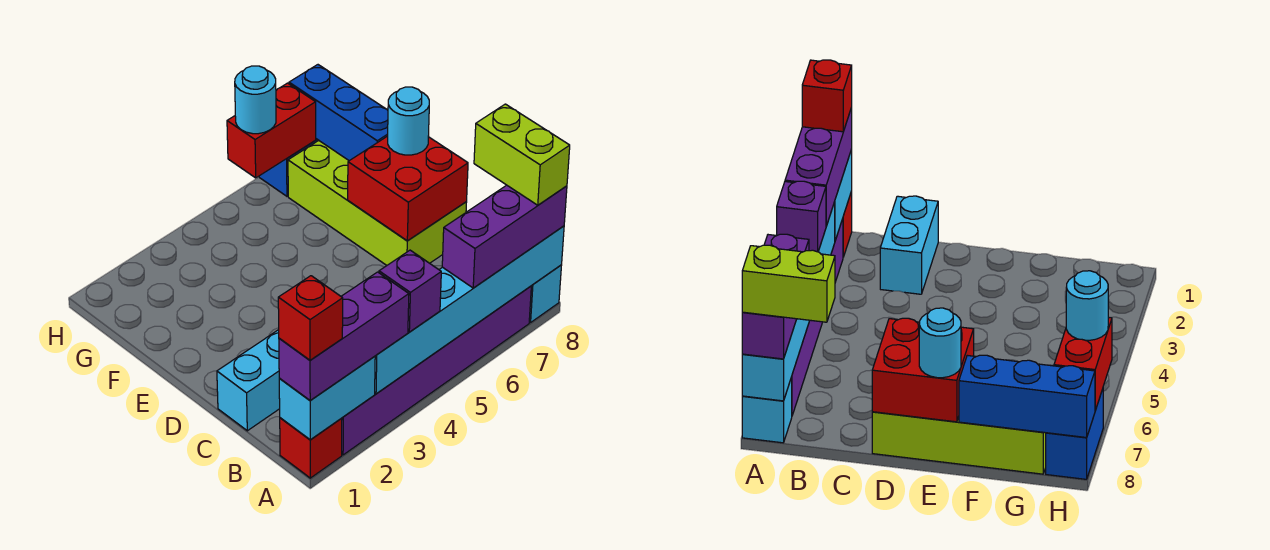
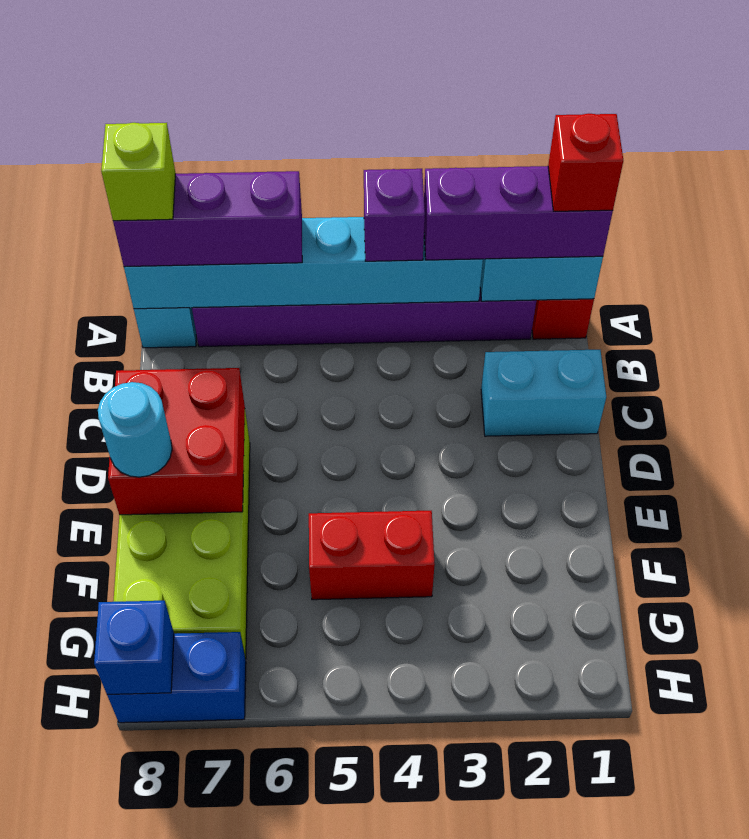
lime 1x2 brick [474,104,570,205] -> lime 1x1 brick [101,123,176,221]
blue 1x3 brick [289,65,388,161] -> blue 1x1 brick [94,601,174,694]
red 1x2 brick [227,83,316,178] -> red 1x2 brick moved to [309,511,435,600]
cyan 1x1 round brick [235,66,276,134] -> none

